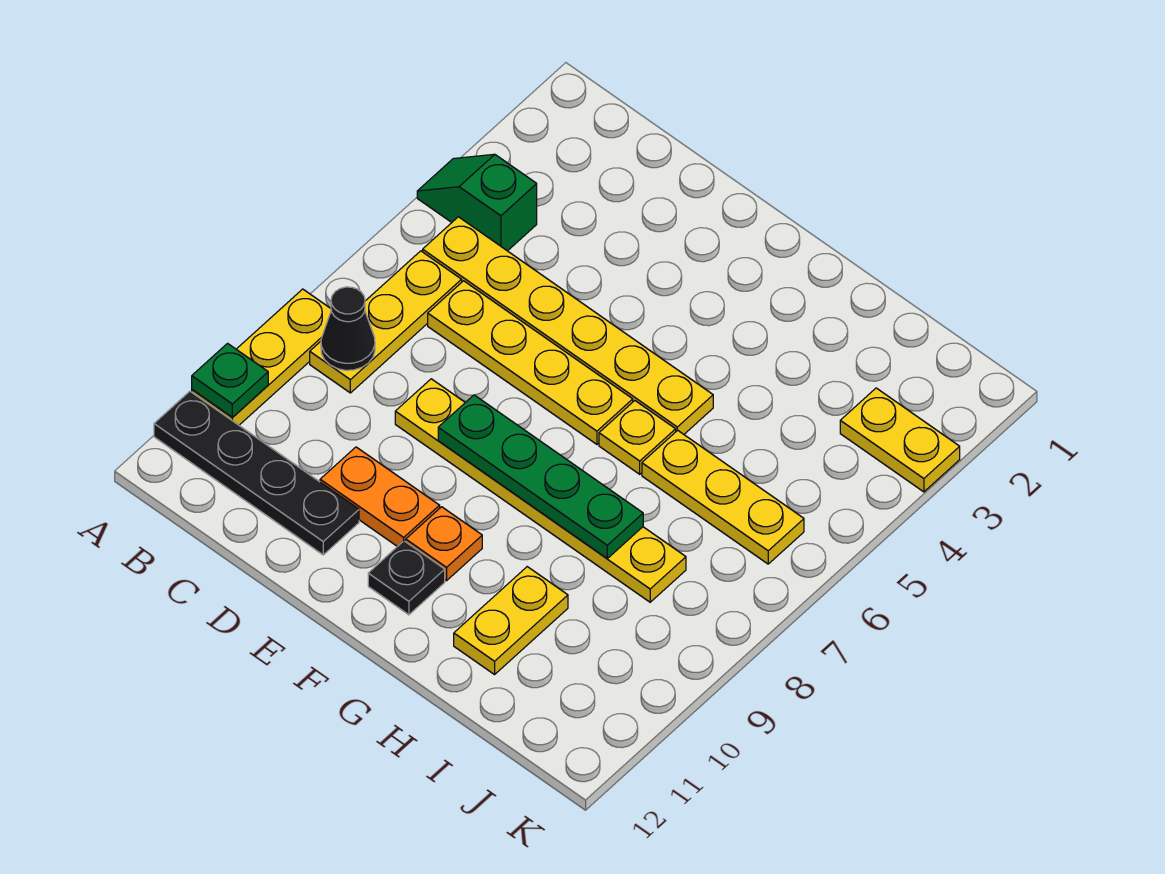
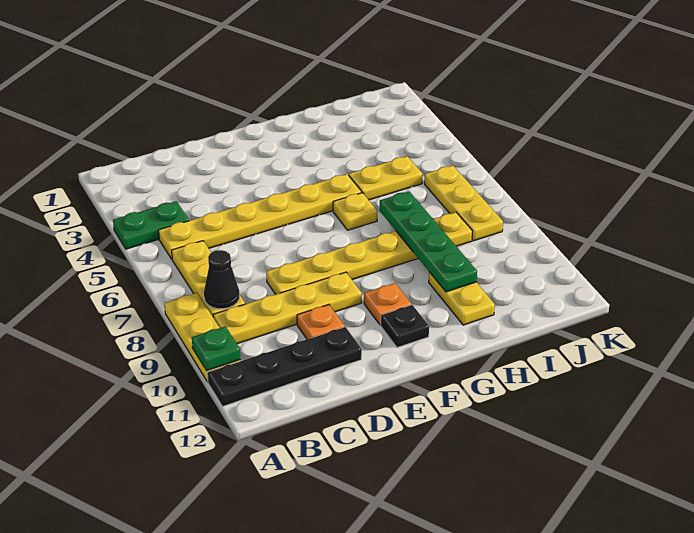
green 1x2 slope [417,154,537,251] -> green 1x2 plate [113,201,189,249]
yellow 1x4 plate [428,281,633,444] -> yellow 1x4 plate moved to [213,272,362,344]
orange 1x2 plate [320,447,440,547] -> orange 1x1 plate [297,305,345,339]
green 1x4 plate [438,395,643,558] -> green 1x4 plate turned to [380,191,477,292]
yellow 1x3 plate [642,430,804,564] -> yellow 1x3 plate turned to [424,165,503,241]
yellow 1x2 plate [840,388,960,492] -> yellow 1x2 plate moved to [349,156,423,200]

